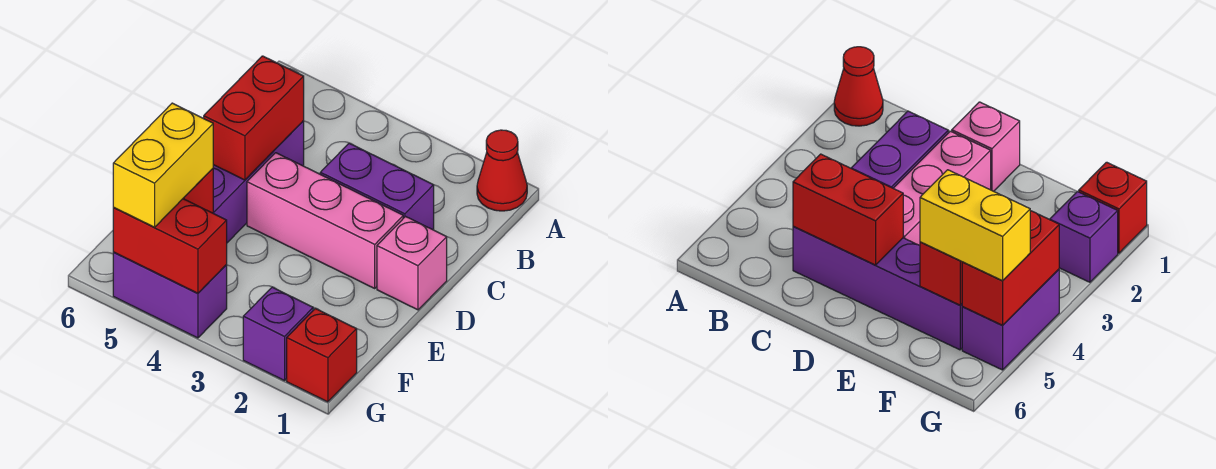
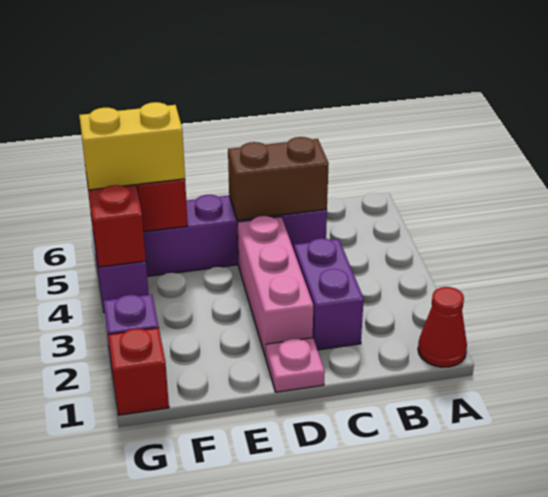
red 1x2 brick [204,56,304,180] -> brown 1x2 brick [228,137,329,220]
pink 1x1 brick [377,217,447,310] -> pink 1x1 plate [266,338,325,392]

